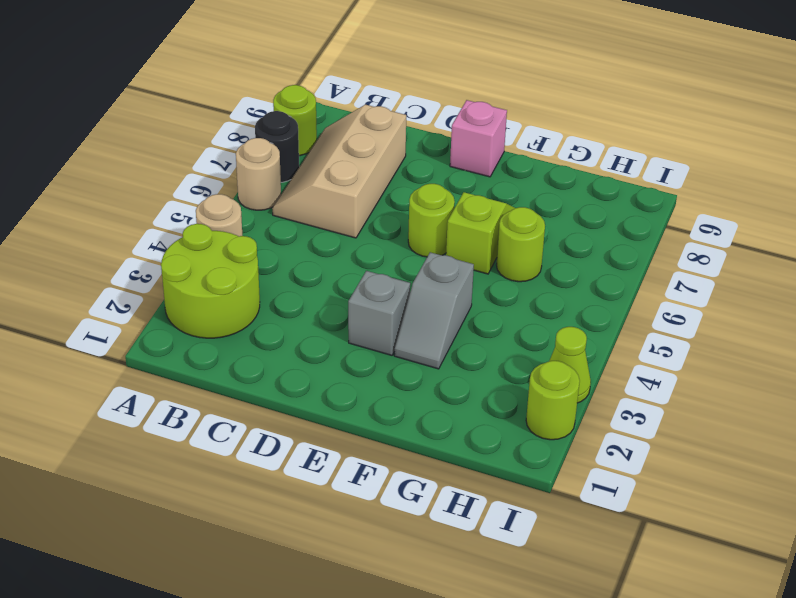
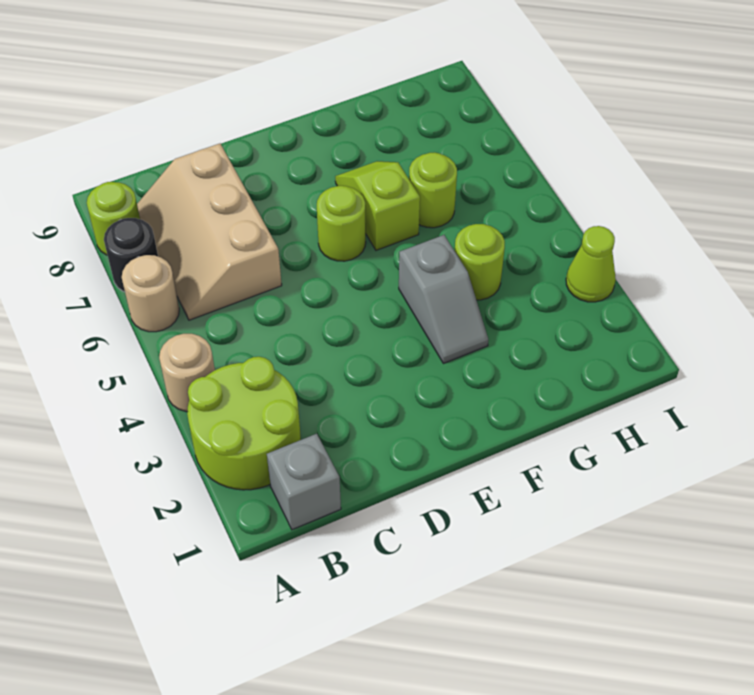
grey 1x1 brick [348,271,410,355] -> grey 1x1 brick moved to [267,434,341,530]
pink 1x1 brick [450,100,507,177] -> none
lime 1x1 round brick [526,361,580,440] -> lime 1x1 round brick moved to [455,224,505,300]

